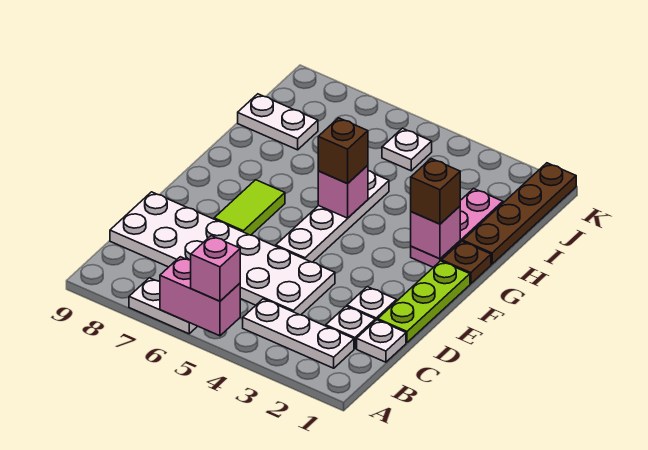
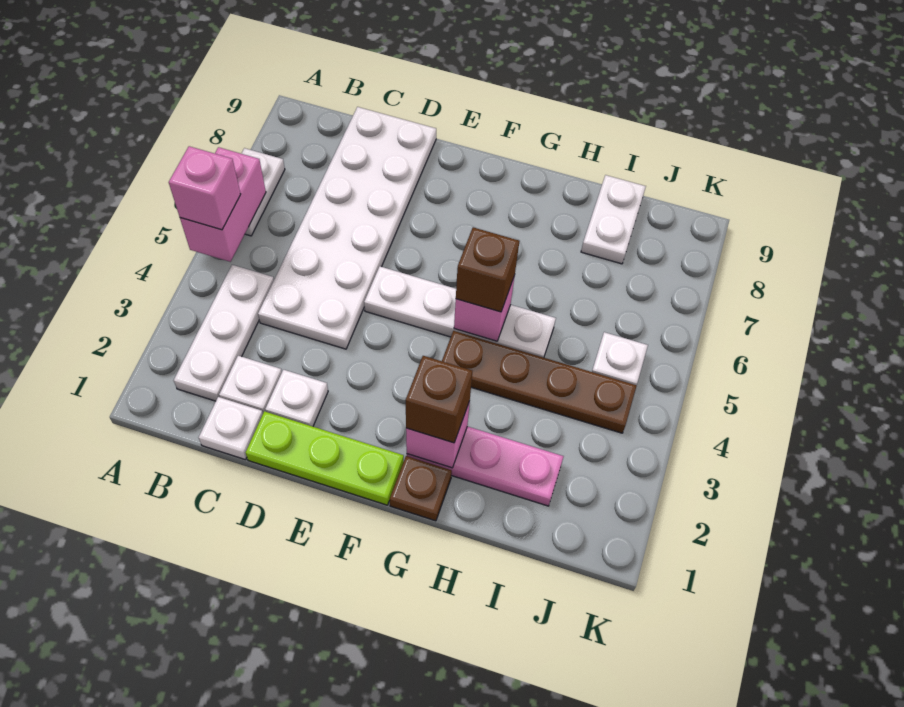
lime 1x2 tile [214,180,285,235] -> none
brown 1x4 plate [463,163,576,264] -> brown 1x4 plate moved to [442,331,637,433]

